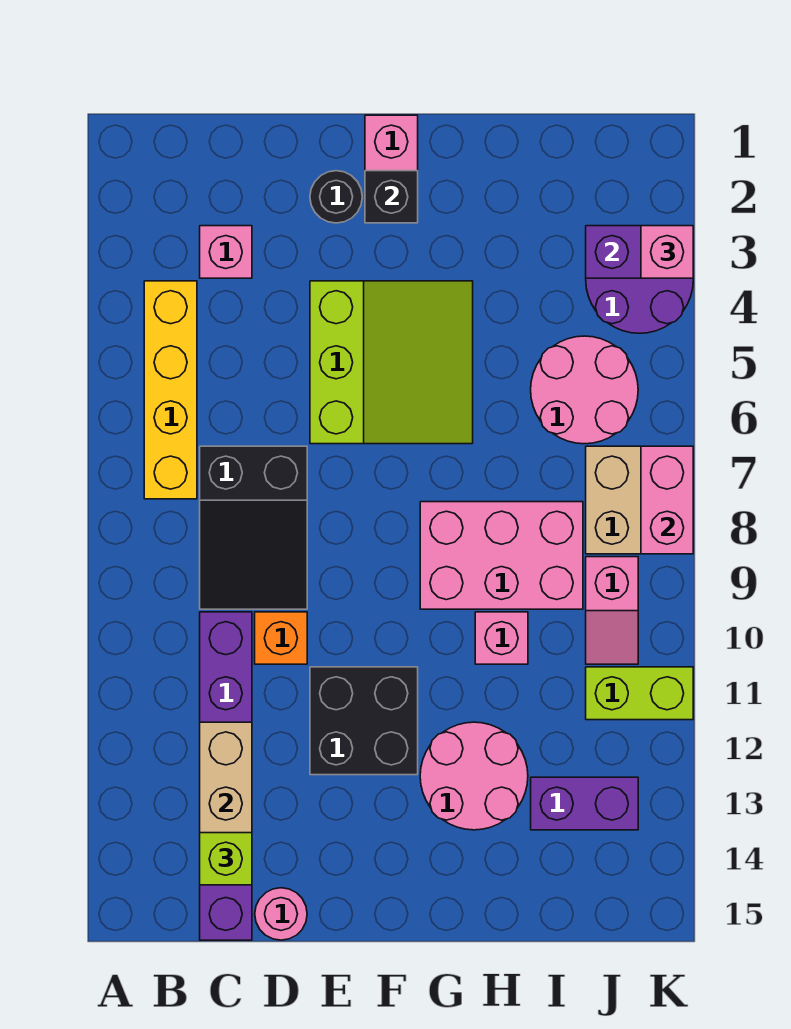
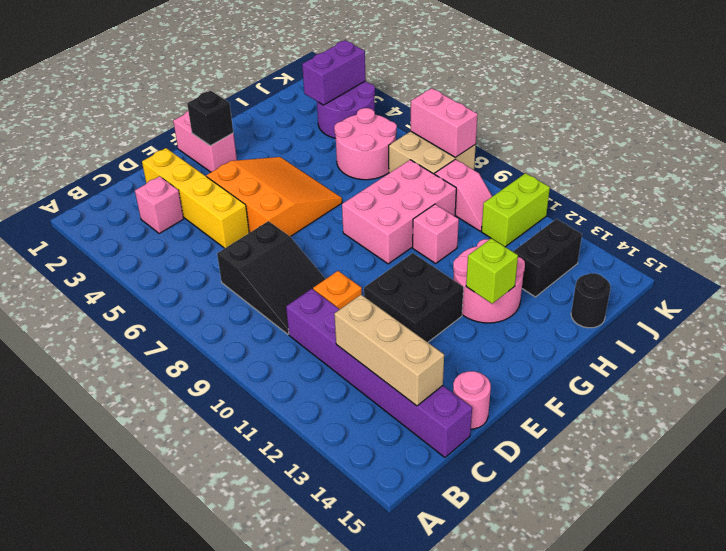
yellow 1x4 brick [144,281,197,499] -> yellow 1x4 brick moved to [142,148,249,248]
lime 1x1 brick [200,833,252,885] -> lime 1x1 brick moved to [466,238,518,304]
black 1x1 round brick [310,171,362,223] -> black 1x1 round brick moved to [571,273,611,328]
lime 3x3 slope [310,281,473,444] -> orange 3x3 slope [206,157,342,237]
purple 1x2 brick [531,777,638,830] -> black 1x2 brick [513,219,582,297]
pink 1x1 brick [641,226,693,278] -> none

